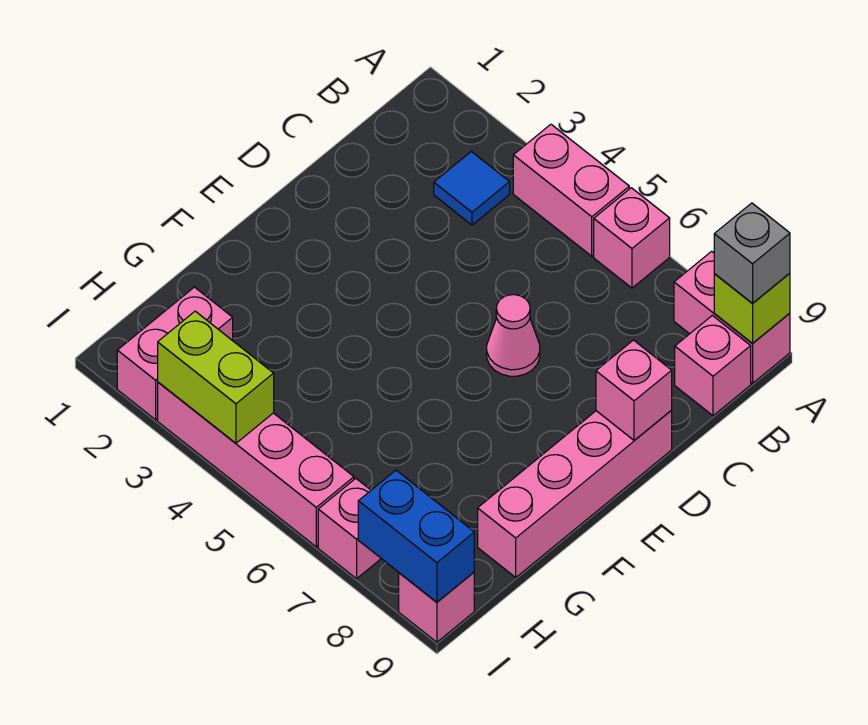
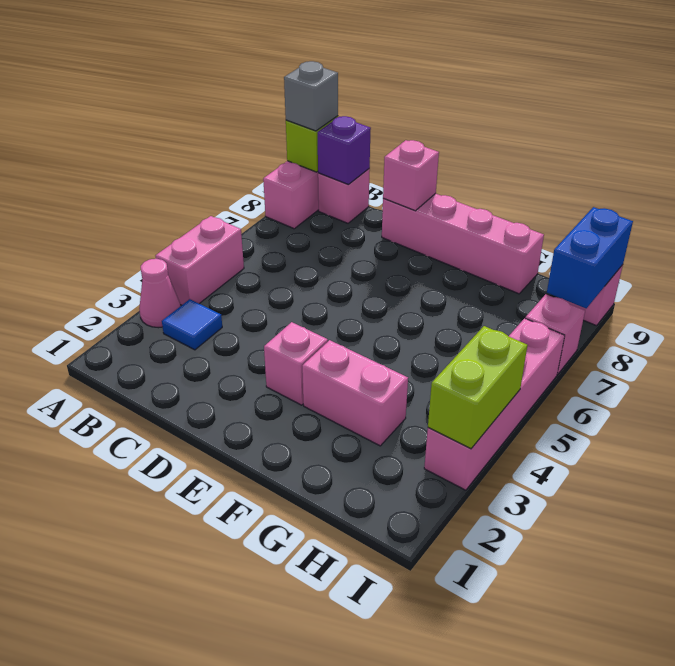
pink 1x1 brick [594,188,670,288] -> pink 1x1 brick moved to [264,322,328,405]
none -> purple 1x1 brick [318,116,371,185]
pink 1x1 cone [487,295,540,376] -> pink 1x1 cone moved to [139,259,180,328]
pink 1x2 brick [117,287,233,420] -> pink 1x2 brick moved to [302,340,408,446]

